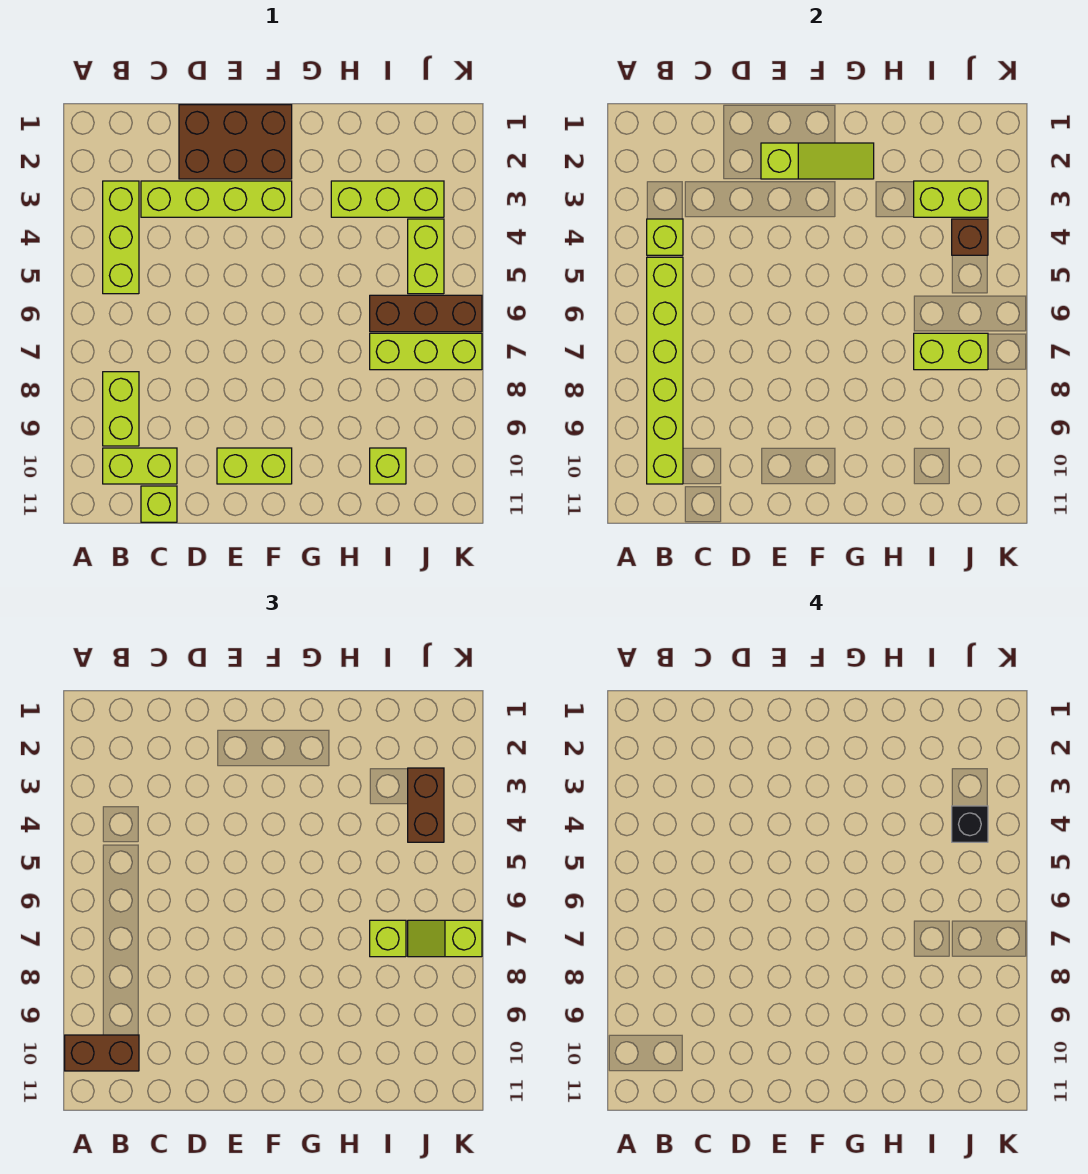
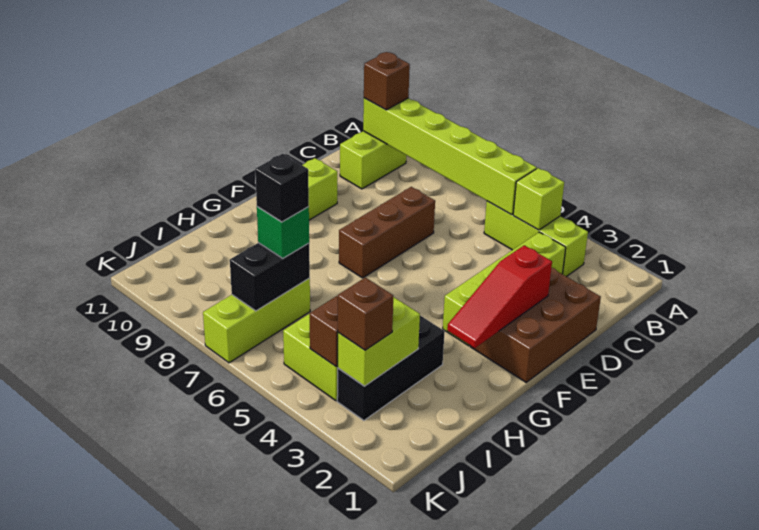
brown 1x2 brick [65,1035,139,1071] -> brown 1x1 brick [364,52,410,110]
lime 1x2 brick [103,372,139,446] -> none
lime 1x1 brick [141,486,177,522] -> none
lime 1x3 slope [761,143,874,179] -> red 1x3 slope [447,245,552,348]
lime 1x3 brick [331,181,444,217] -> black 1x3 brick [337,316,445,420]
brown 1x3 brick [370,295,482,332] -> brown 1x3 brick moved to [339,187,435,278]
lime 1x2 brick [914,333,988,370] -> black 1x2 brick [230,243,310,311]
lime 1x1 brick [370,920,406,957] -> green 1x1 brick [257,207,309,258]
lime 1x1 brick [370,448,406,484] -> none
brown 1x2 brick [408,768,444,842] -> brown 1x1 brick [338,278,393,350]
black 1x1 brick [952,806,988,842] -> black 1x1 brick moved to [255,154,309,222]
lime 1x2 slope [408,920,482,957] -> none

